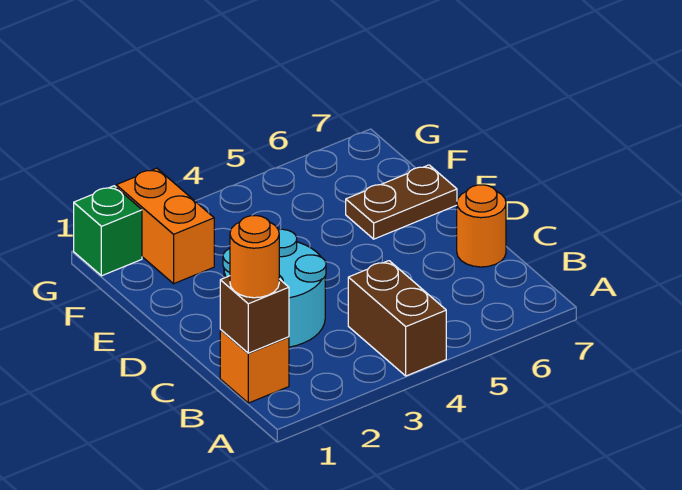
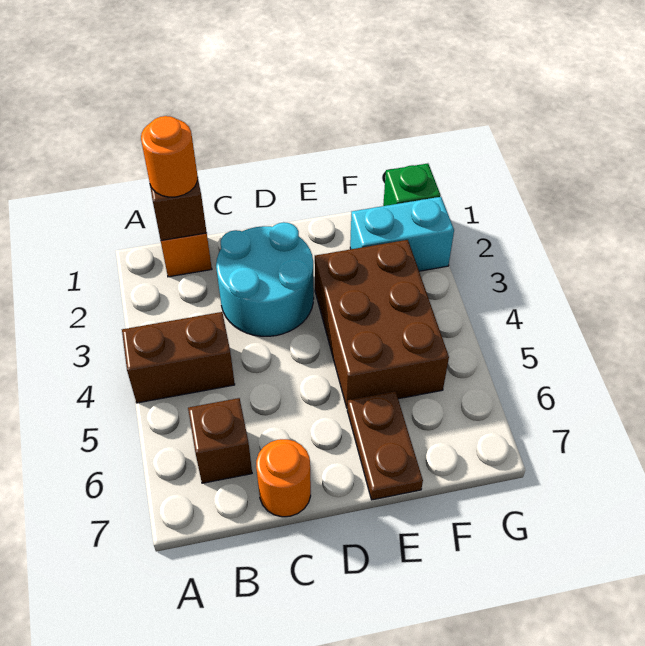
none -> brown 1x1 brick [188,398,252,483]
none -> brown 2x3 brick [315,240,449,407]
orange 1x2 brick [116,168,214,284] -> cyan 1x2 brick [350,197,454,271]

